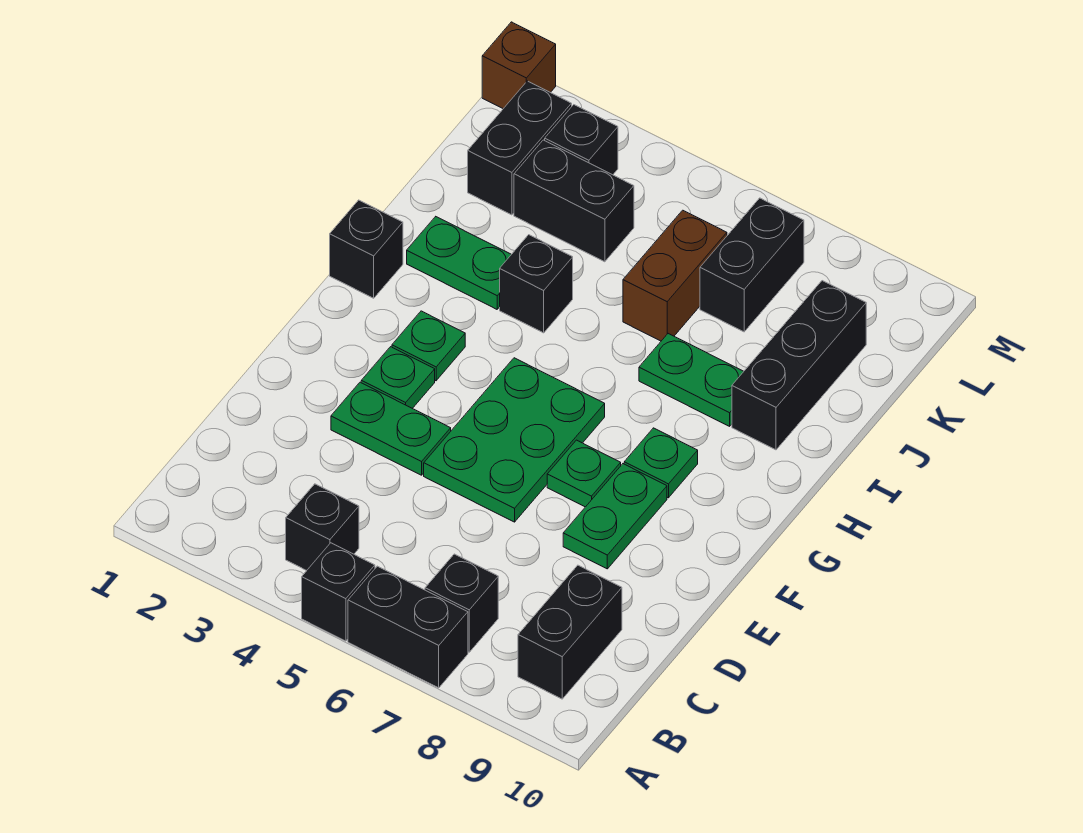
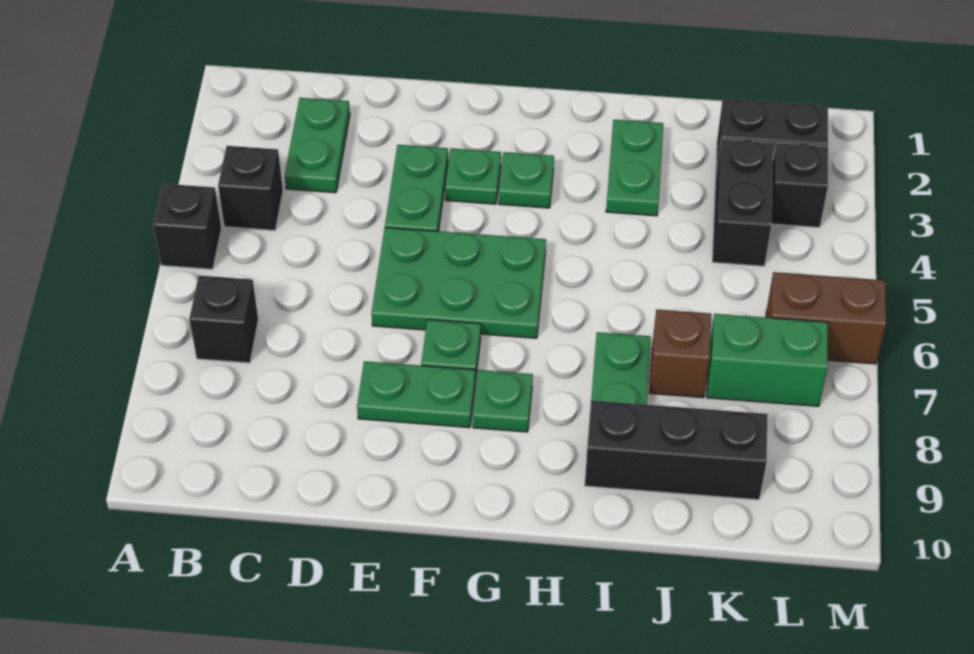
black 1x2 brick [348,566,468,688] -> none
black 1x2 brick [518,565,622,699] -> none
none -> green 1x2 plate [285,98,350,193]
black 1x1 brick [330,200,403,298] -> none
black 1x1 brick [500,235,573,333] -> none
brown 1x2 brick [623,210,727,341] -> brown 1x2 brick moved to [766,272,886,364]
black 1x2 brick [700,198,804,332] -> green 1x2 brick [707,314,828,406]
brown 1x1 brick [482,22,556,109] -> brown 1x1 brick moved to [649,310,711,398]

